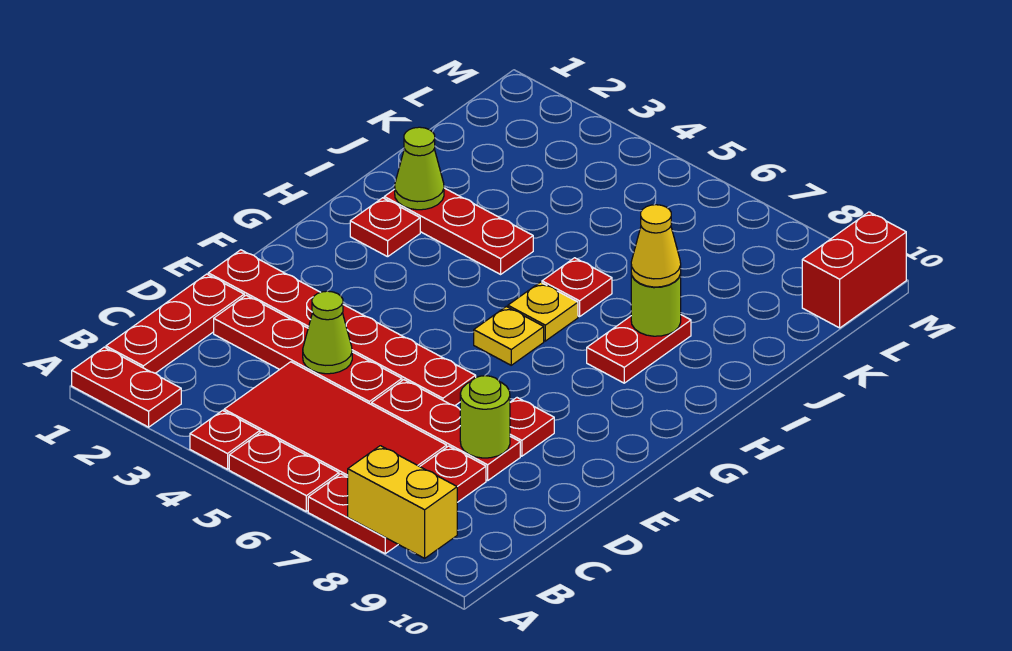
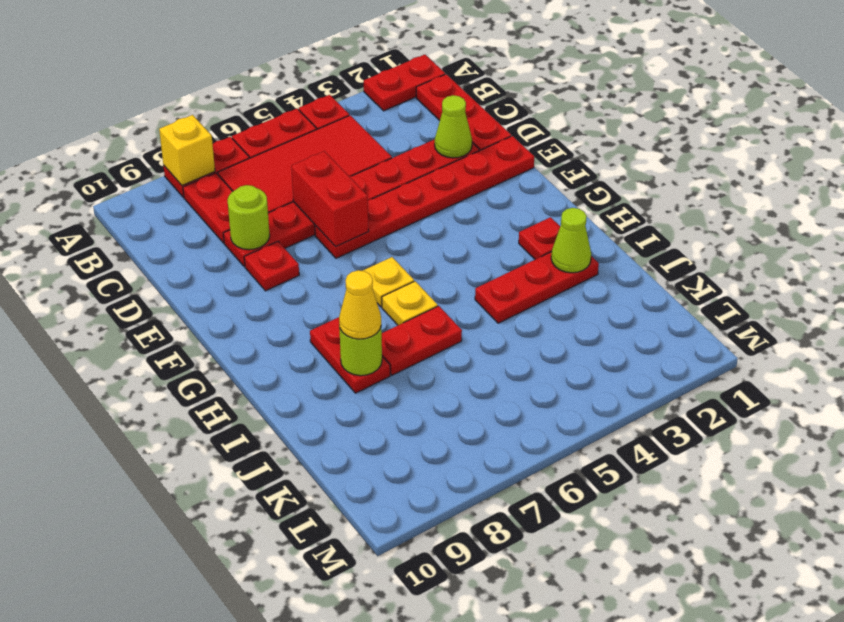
yellow 1x2 brick [348,446,457,558] -> yellow 1x1 brick [159,115,215,186]
lime 1x1 cone [303,291,352,374] -> lime 1x1 cone moved to [435,95,472,158]
red 1x1 plate [542,258,612,317] -> red 1x2 plate [382,306,462,375]
red 1x2 brick [802,212,906,328] -> red 1x2 brick moved to [291,151,369,247]

